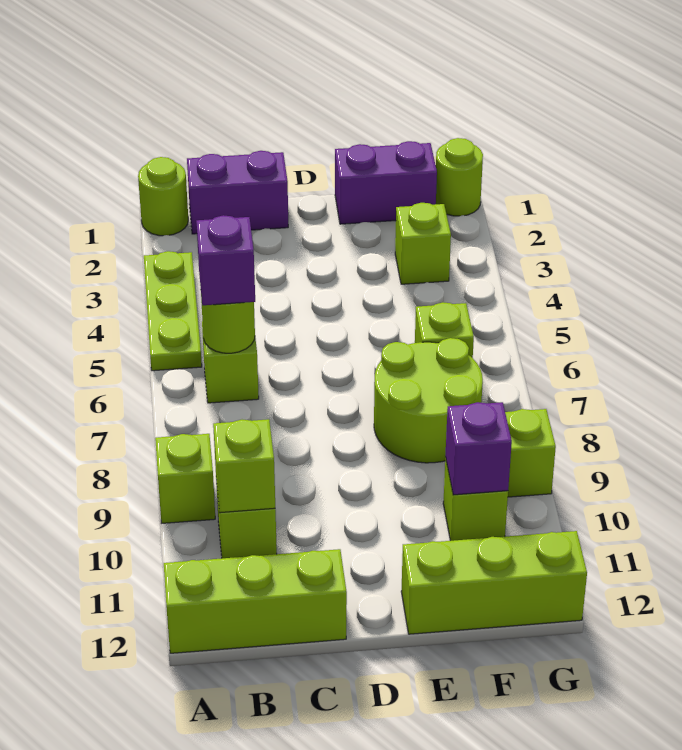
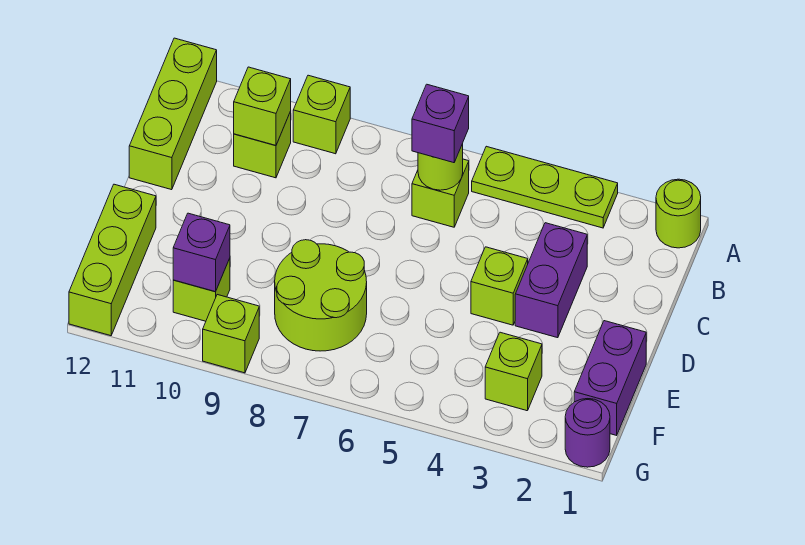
purple 1x2 brick [187,151,288,234] -> purple 1x2 brick moved to [515,223,587,338]
lime 1x1 brick [415,302,474,358] -> lime 1x1 brick moved to [471,247,528,325]
lime 1x1 round brick [436,138,483,216] -> purple 1x1 round brick [565,399,610,467]

